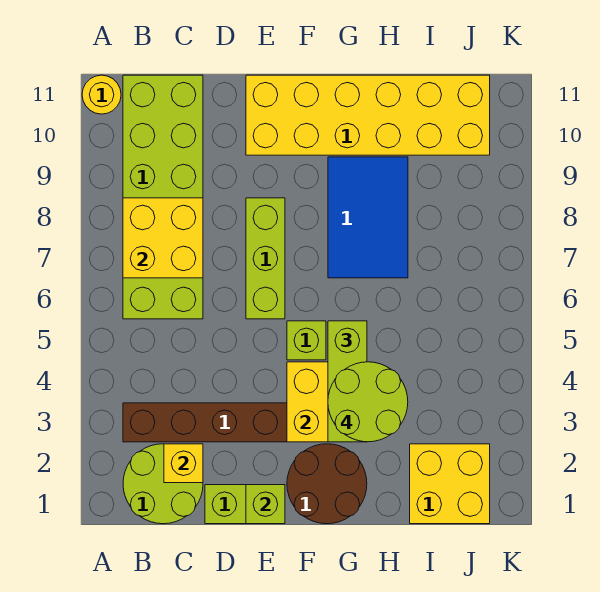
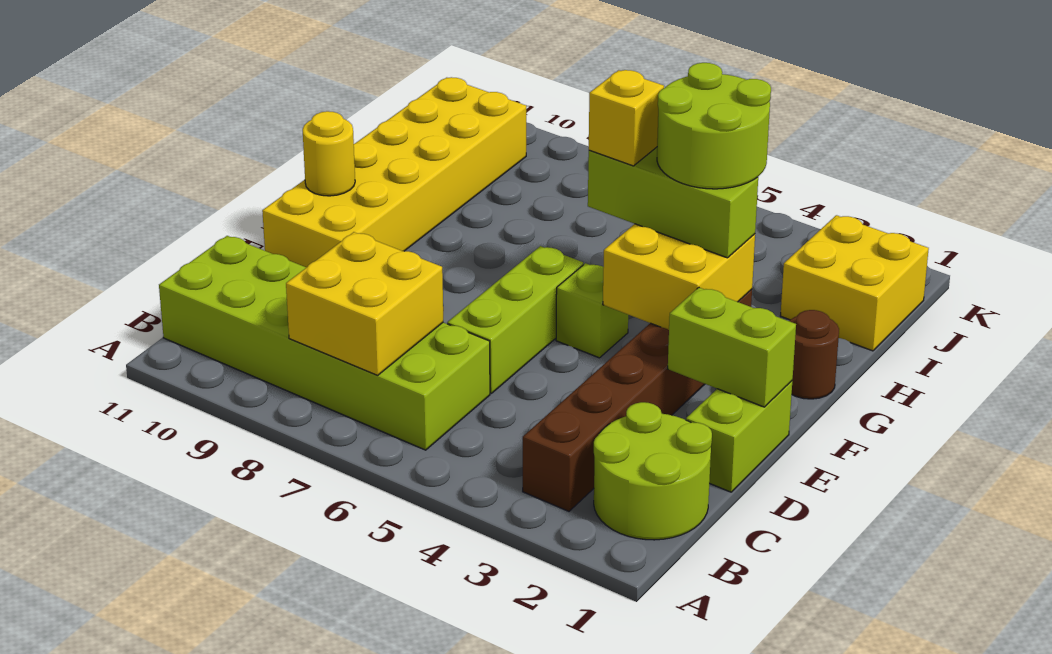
yellow 1x1 round brick [82,75,121,114] -> yellow 1x1 round brick moved to [303,111,355,196]
yellow 1x1 brick [164,444,203,483] -> yellow 1x1 brick moved to [589,70,664,166]
lime 1x1 brick [246,485,285,524] -> lime 1x2 brick [668,287,796,407]
lime 1x3 brick [246,198,285,319] -> lime 1x3 brick turned to [447,246,583,394]
brown 2x2 round brick [287,444,367,524] -> brown 1x1 round brick [789,310,839,399]
blue 2x3 tile [328,157,408,278] -> none

